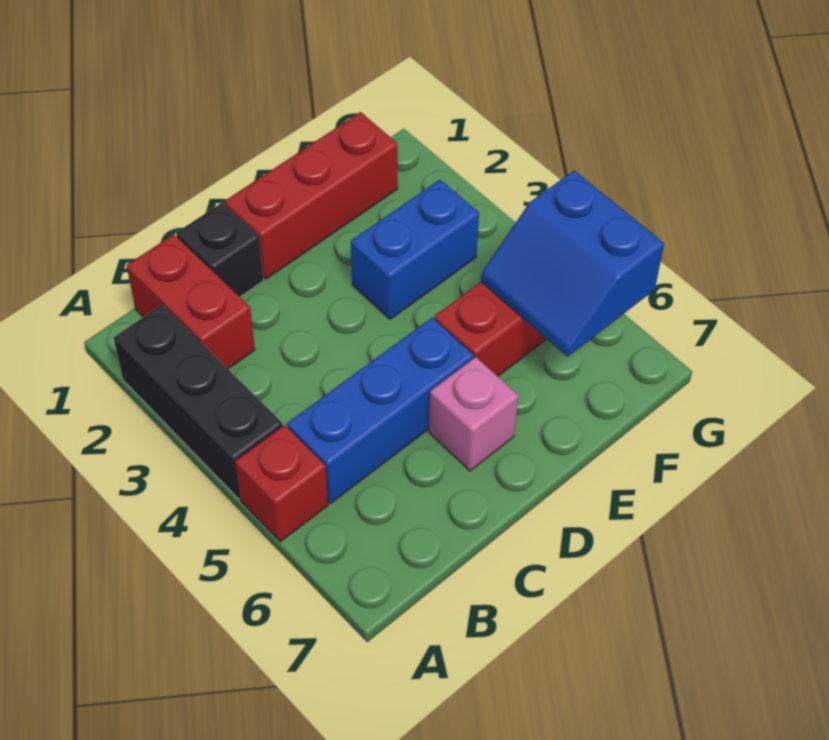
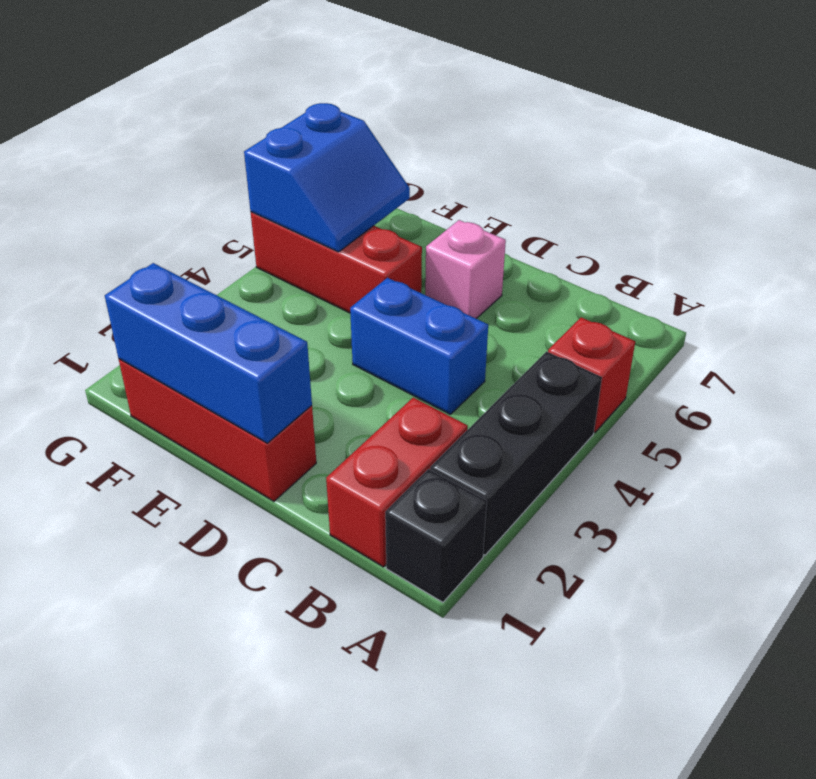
blue 1x3 brick [287,318,474,503] -> blue 1x3 brick moved to [105,263,312,443]
black 1x1 brick [176,202,264,297] -> black 1x1 brick moved to [385,469,487,602]
blue 1x2 brick [351,180,479,319] -> blue 1x2 brick moved to [350,278,488,414]

